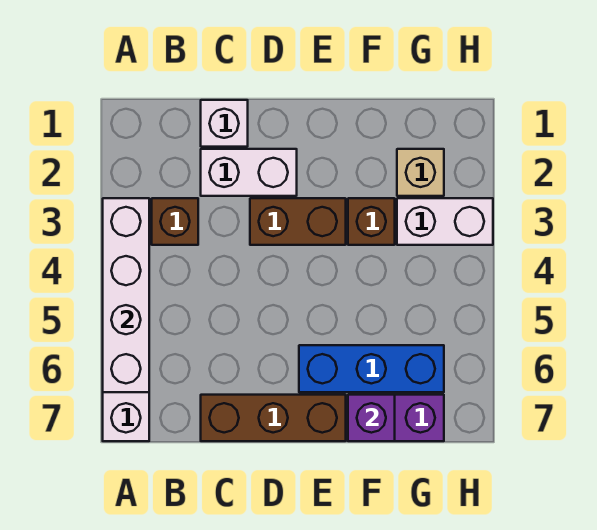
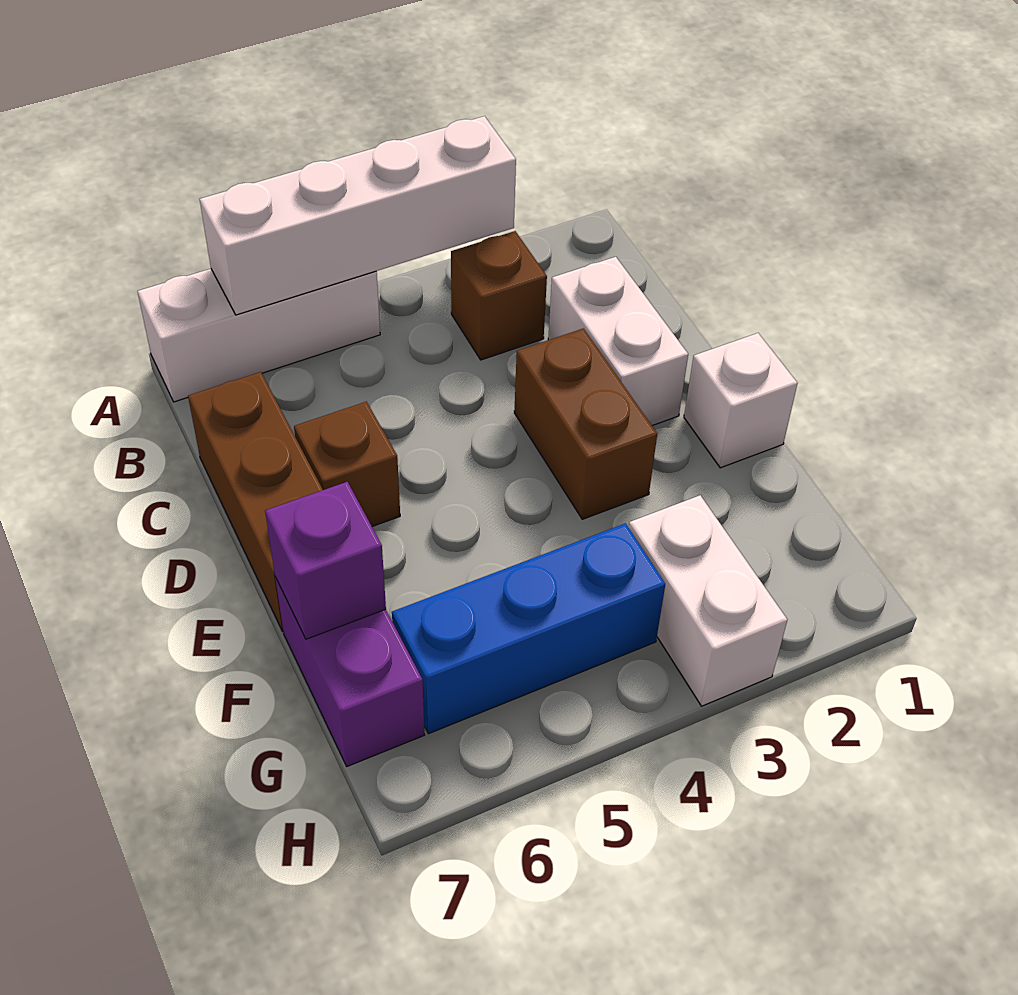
white 1x1 brick [201,100,248,147] -> white 1x1 brick moved to [684,333,798,468]
blue 1x3 brick [299,345,444,392] -> blue 1x3 brick turned to [392,523,665,734]
brown 1x1 brick [348,198,395,245] -> brown 1x1 brick moved to [294,402,400,526]
tan 1x1 brick [397,149,444,196] -> none

